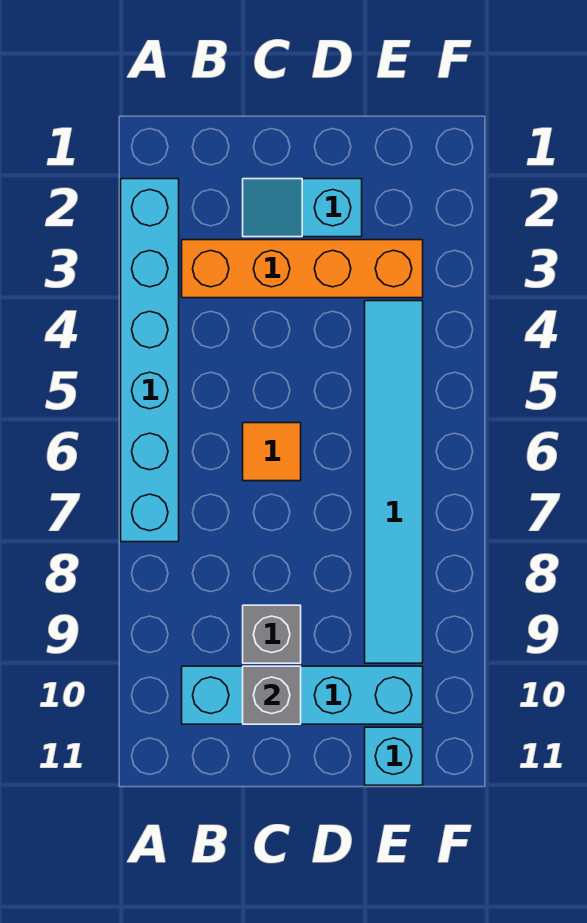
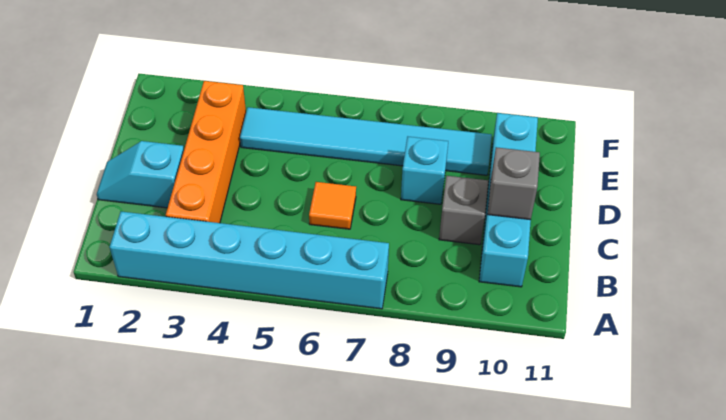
cyan 1x2 slope [243,179,362,237] -> cyan 1x2 slope turned to [97,141,184,208]
cyan 1x1 brick [365,727,423,785] -> cyan 1x1 brick moved to [401,137,448,204]

